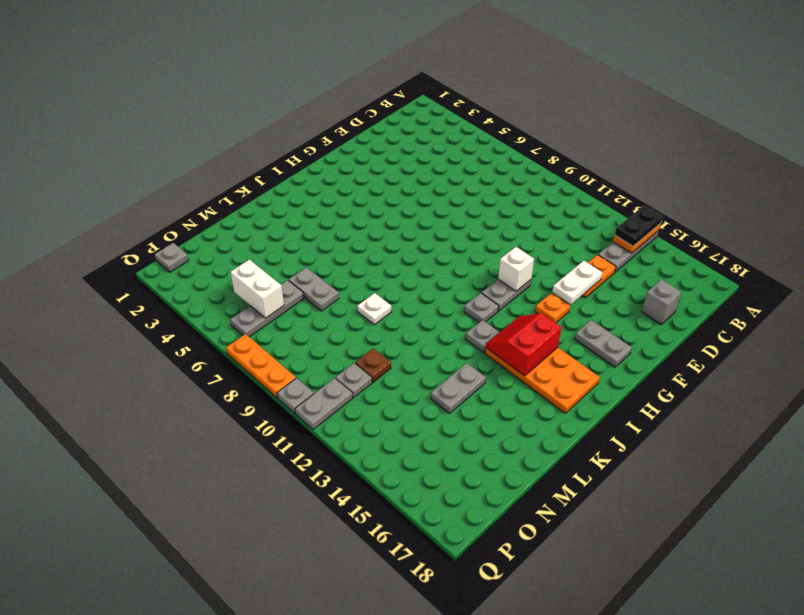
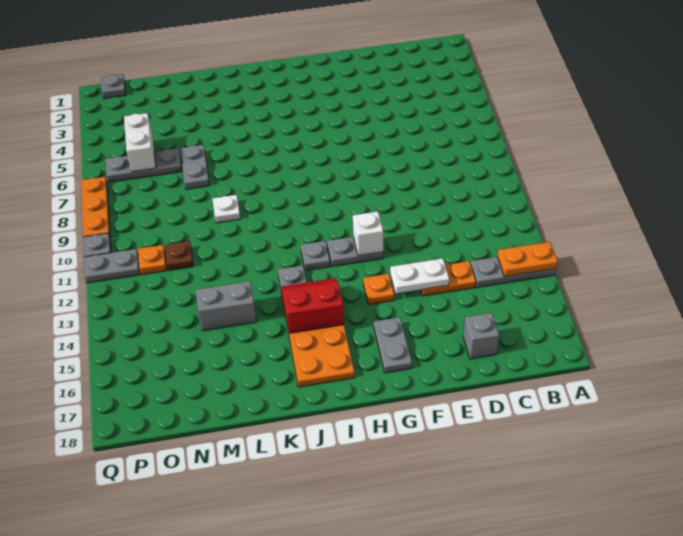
black 1x2 plate [615,206,663,246] -> none
grey 1x2 plate [431,363,486,413] -> grey 1x2 brick [196,281,257,331]
grey 1x1 plate [336,363,372,398] -> orange 1x1 plate [138,245,167,275]

